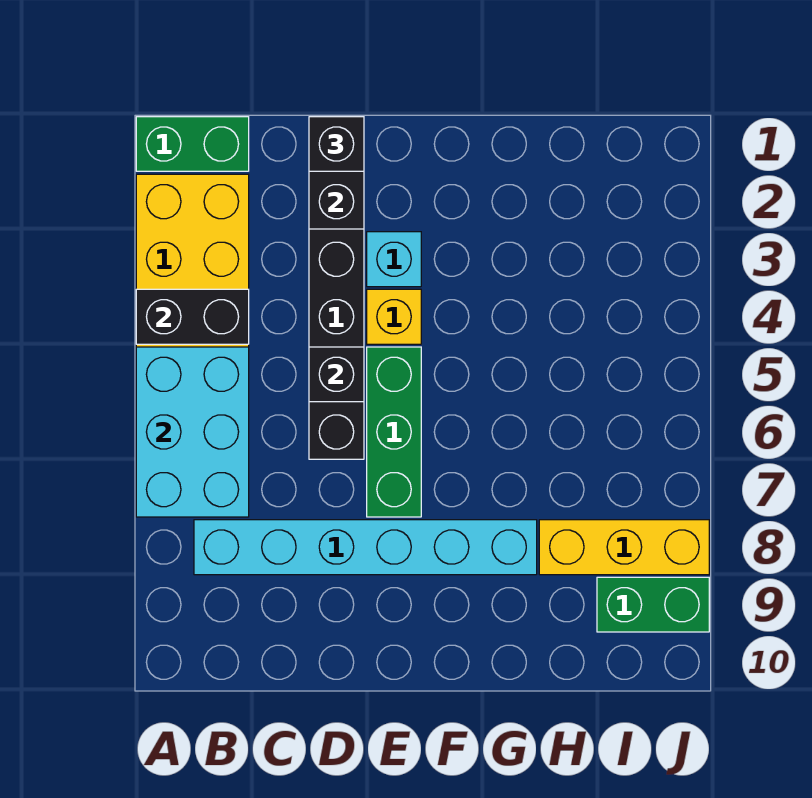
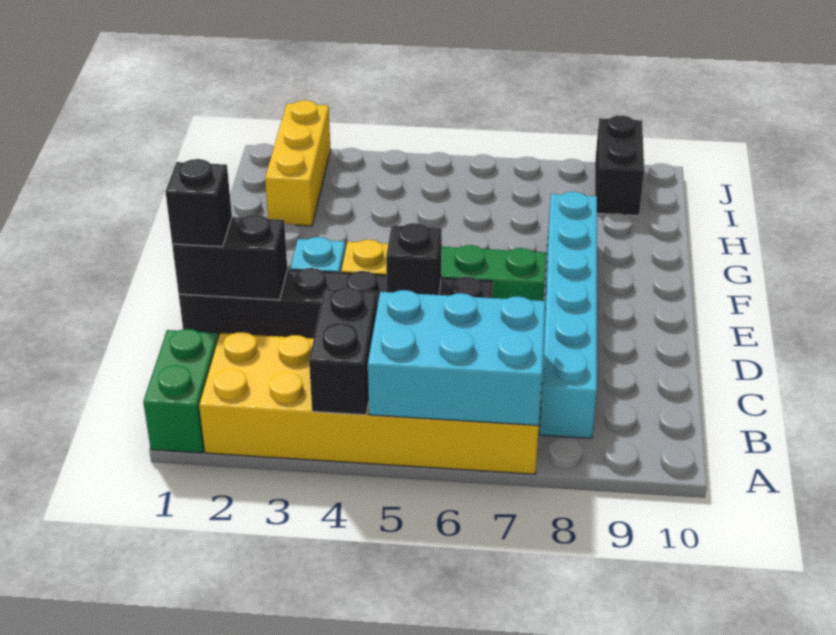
yellow 1x3 brick [539,520,709,575] -> yellow 1x3 brick moved to [265,100,331,226]
green 1x2 brick [597,577,709,632] -> black 1x2 brick [595,115,644,216]

